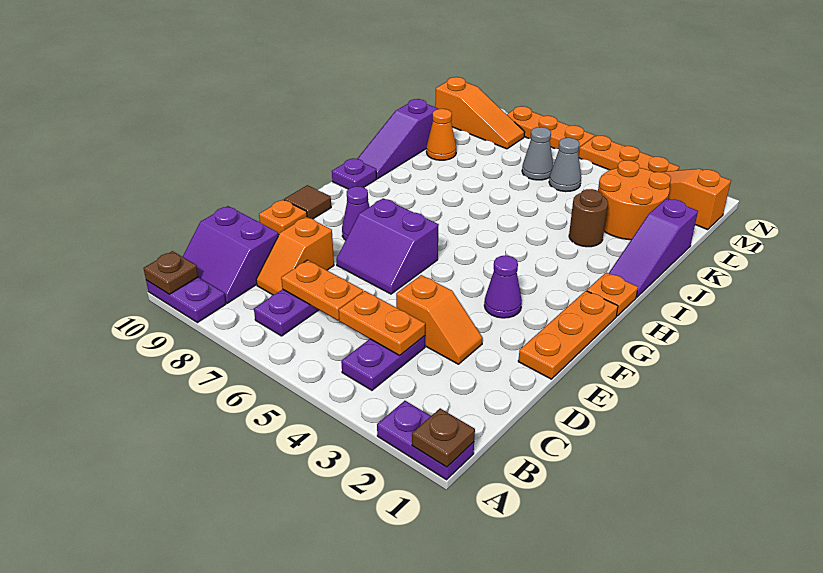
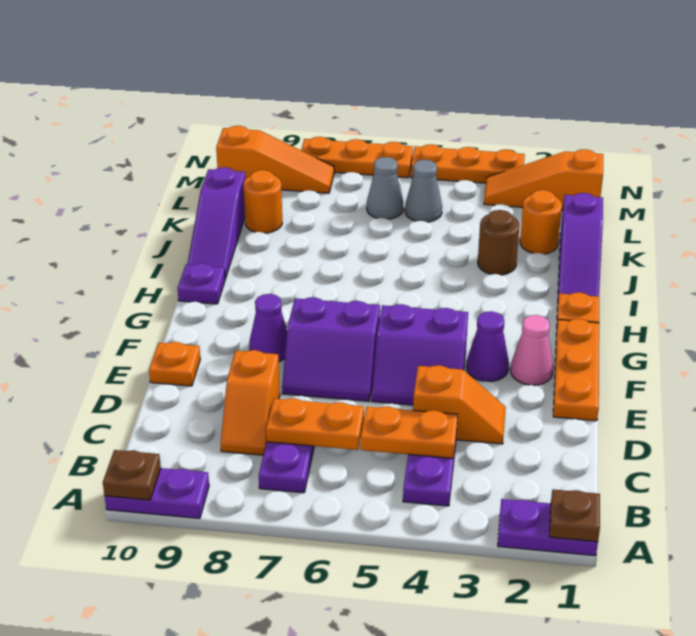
purple 2x2 slope [183,206,278,303] -> purple 2x2 slope moved to [372,304,468,405]
none -> pink 1x1 cone [511,315,553,385]
brown 1x1 tile [284,185,331,219] -> none
orange 2x2 round brick [598,160,671,240] -> orange 1x1 round brick [520,190,562,254]
orange 1x1 cone [426,109,456,160] -> orange 1x1 round brick [244,170,282,233]

